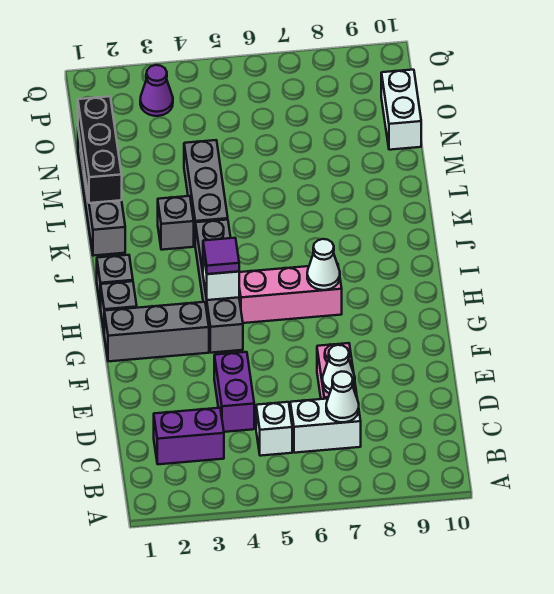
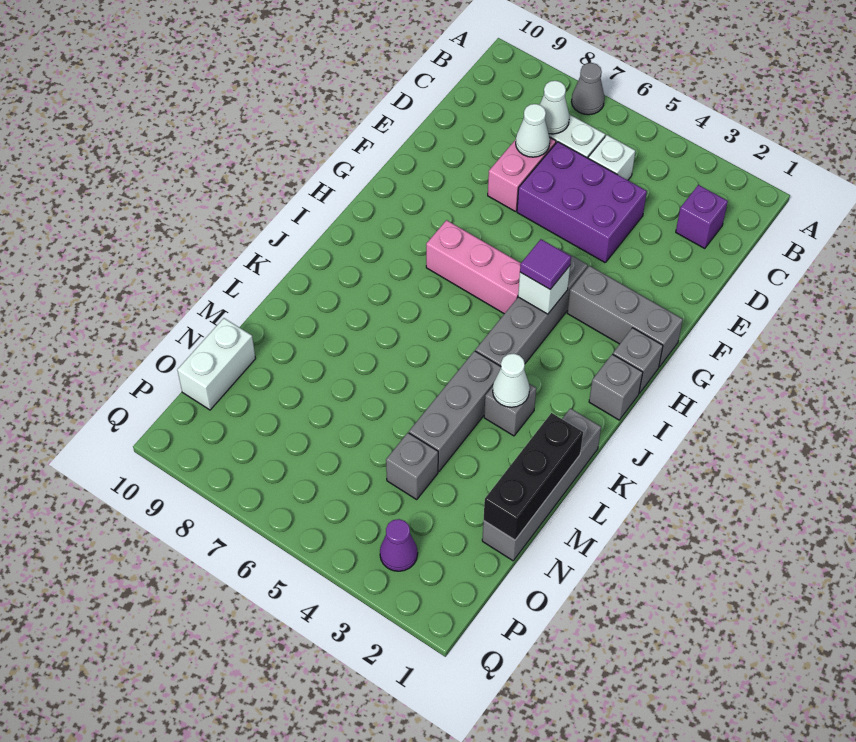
none -> grey 1x1 cone [571,63,605,115]
purple 1x2 brick [154,408,224,464] -> purple 1x1 brick [676,185,728,249]
purple 1x2 brick [214,352,254,432] -> purple 2x3 brick [517,142,647,262]
white 1x1 cone [307,239,340,290] -> white 1x1 cone moved to [493,354,530,407]
none -> grey 1x1 brick [386,433,438,499]

